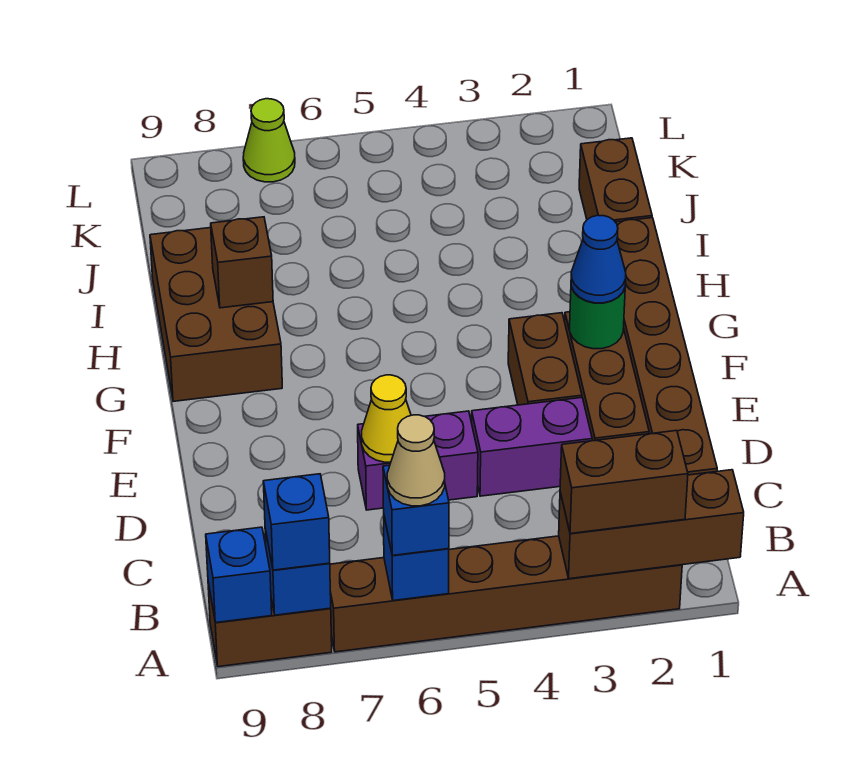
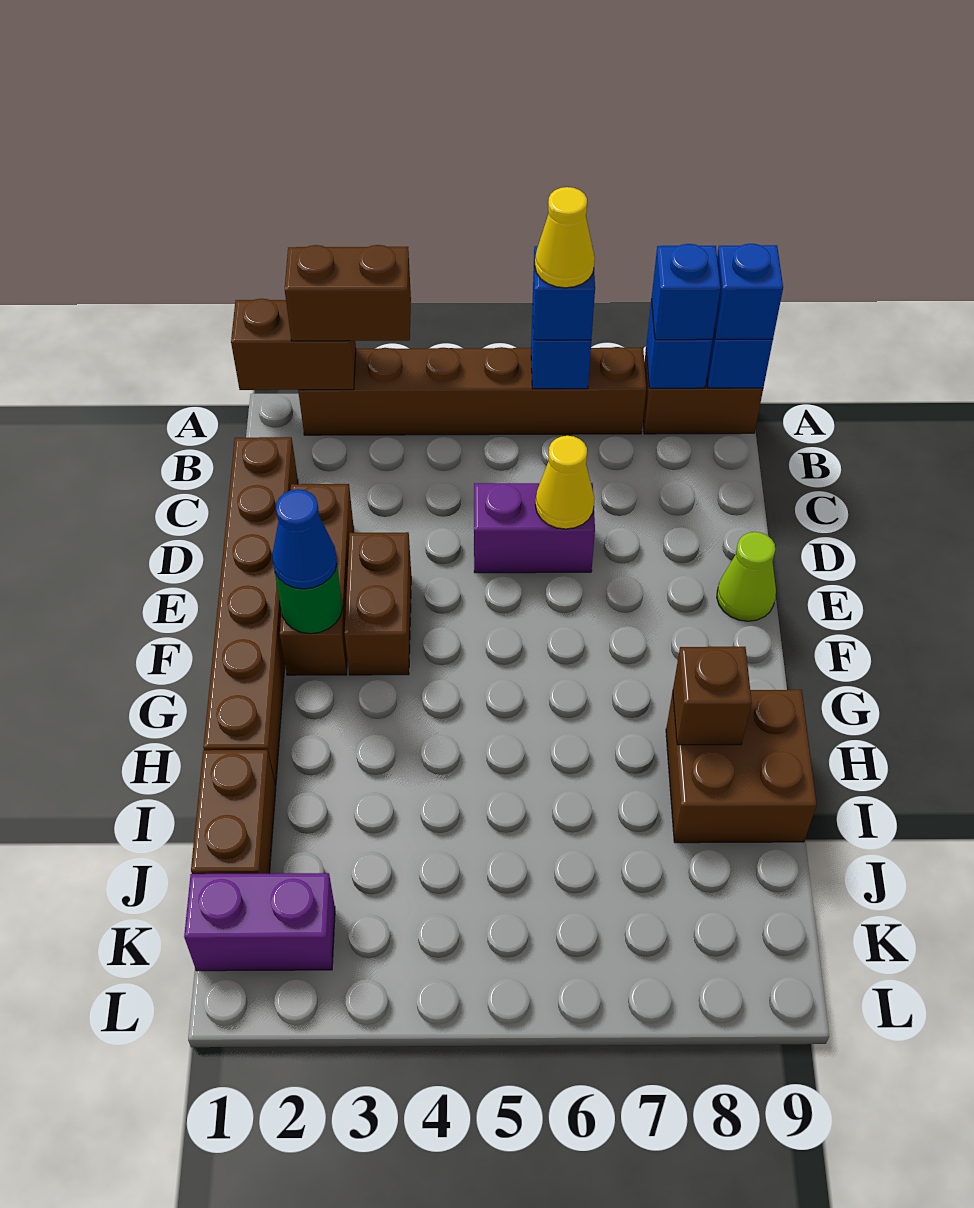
brown 1x3 brick [559,470,744,579] -> brown 1x2 brick [231,299,356,390]
tan 1x1 cone [387,415,445,506] -> yellow 1x1 cone [535,187,595,288]
none -> blue 1x1 brick [714,244,783,339]
purple 1x2 brick [472,398,592,496] -> purple 1x2 brick moved to [184,873,335,971]
brown 2x3 brick [150,228,282,401] -> brown 2x2 brick [666,690,817,843]
lime 1x1 cone [243,99,295,182] -> lime 1x1 cone moved to [717,532,776,621]

